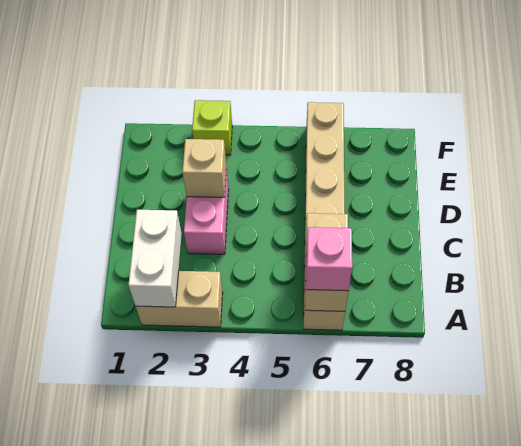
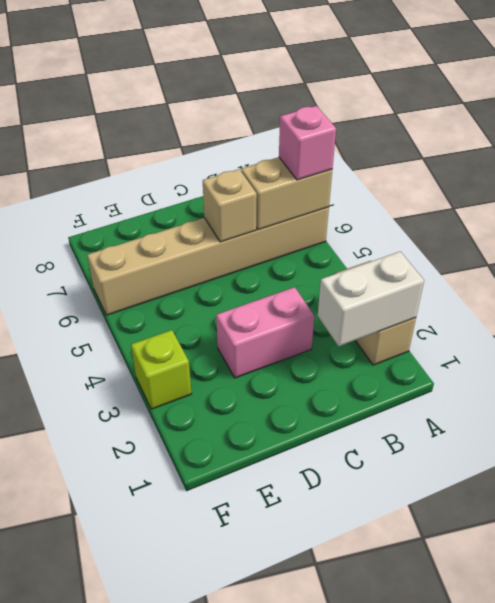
tan 1x1 brick [182,139,226,197] -> tan 1x1 brick moved to [203,169,257,242]

